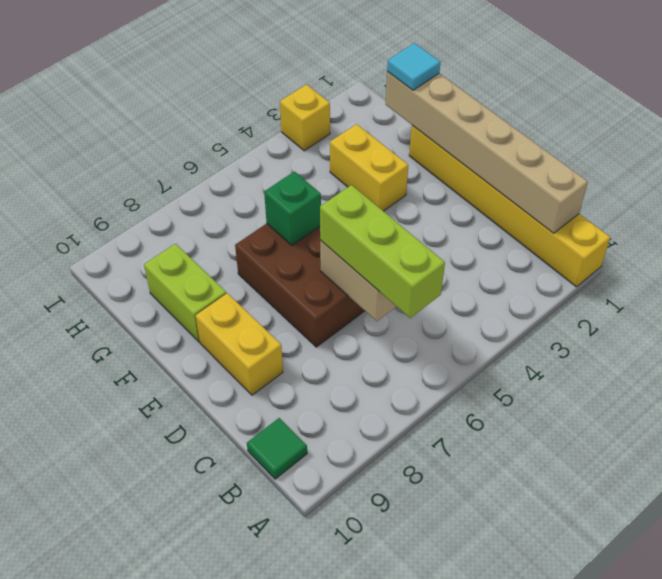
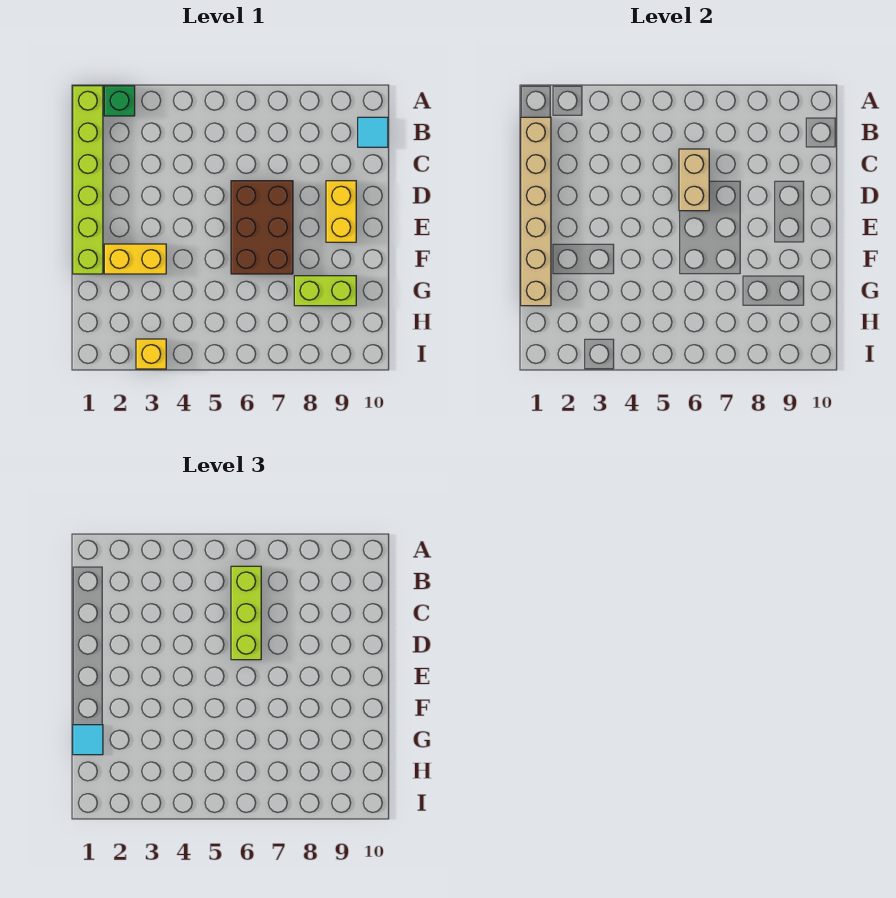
yellow 1x6 brick [409,125,610,287] -> lime 1x6 brick [73,86,103,274]
green 1x1 tile [247,418,307,479] -> cyan 1x1 tile [358,117,388,147]
yellow 1x2 brick [330,124,408,211] -> yellow 1x2 brick turned to [104,244,166,274]
green 1x1 brick [264,172,321,245] -> green 1x1 brick moved to [104,86,135,116]
lime 1x2 brick [144,244,226,342] -> lime 1x2 brick turned to [294,276,356,306]

